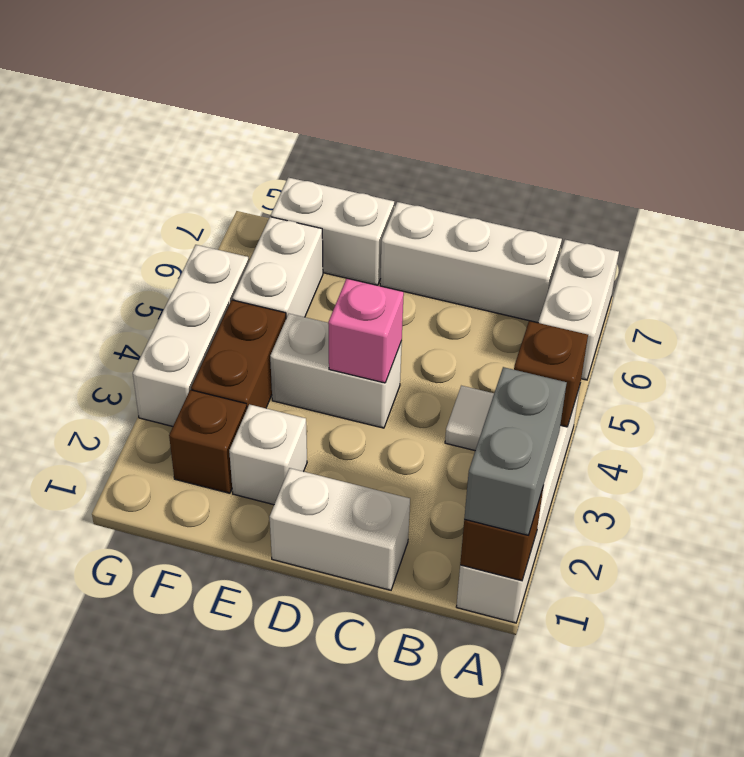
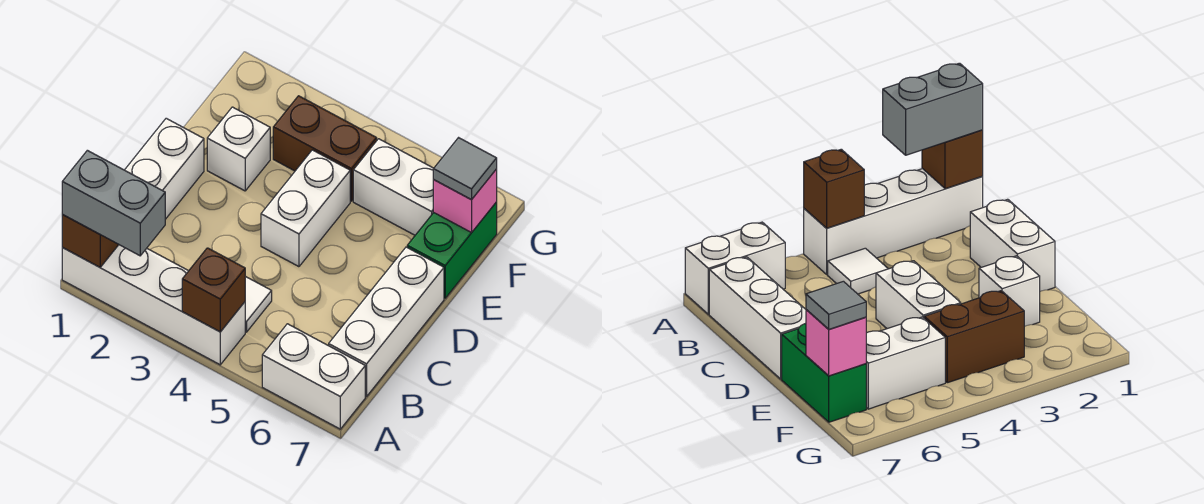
pink 1x1 brick [328,279,404,383] -> pink 1x1 brick moved to [433,169,497,233]
white 1x2 brick [271,177,394,285] -> green 1x2 brick [407,202,497,298]
brown 1x1 brick [169,390,247,493] -> none
none -> grey 1x1 tile [433,138,497,200]
white 1x3 brick [133,245,249,426] -> none

